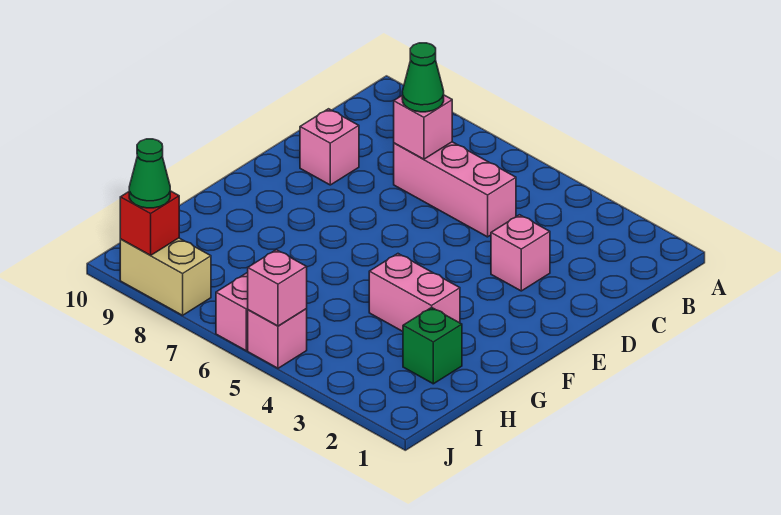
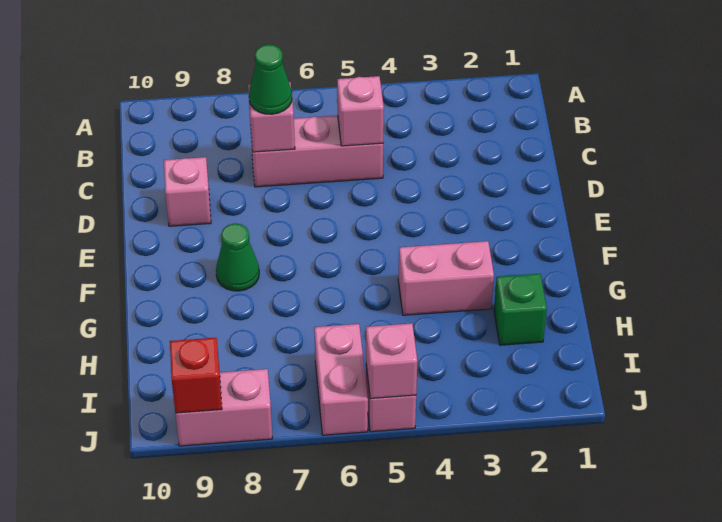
pink 1x1 brick [491,215,550,291] -> pink 1x1 brick moved to [337,76,384,146]
tan 1x2 brick [120,238,211,315] -> pink 1x2 brick [175,369,272,446]
green 1x1 cone [129,139,170,208] -> green 1x1 cone moved to [216,223,259,291]

